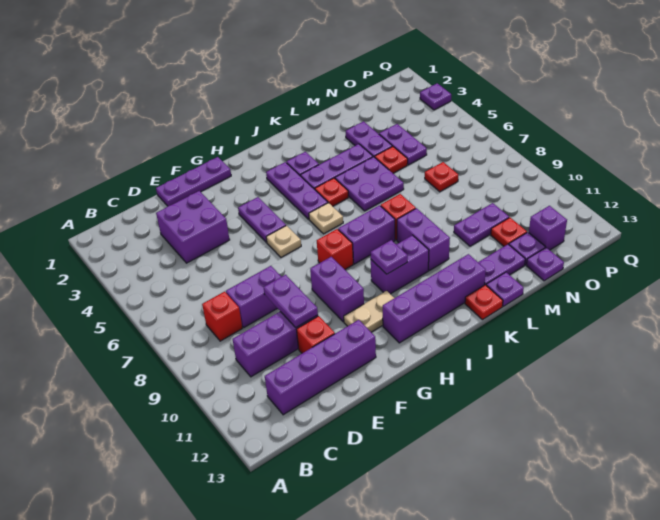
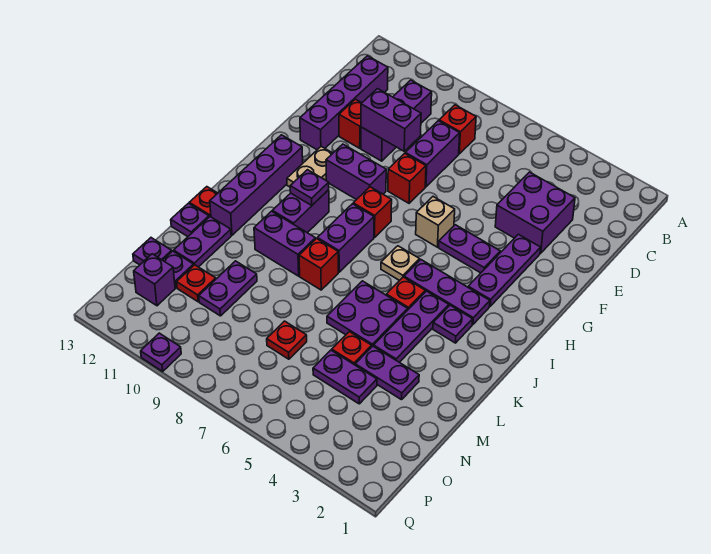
purple 1x3 plate [156,157,231,206] -> purple 1x3 plate moved to [468,234,541,306]
purple 1x2 plate [264,275,318,327] -> purple 1x2 brick [361,89,421,151]
none -> red 1x1 brick [388,153,426,203]
tan 1x1 plate [266,226,301,257] -> tan 1x1 brick [416,197,455,247]
purple 1x1 plate [420,83,451,110] -> purple 1x1 plate moved to [141,333,181,371]

